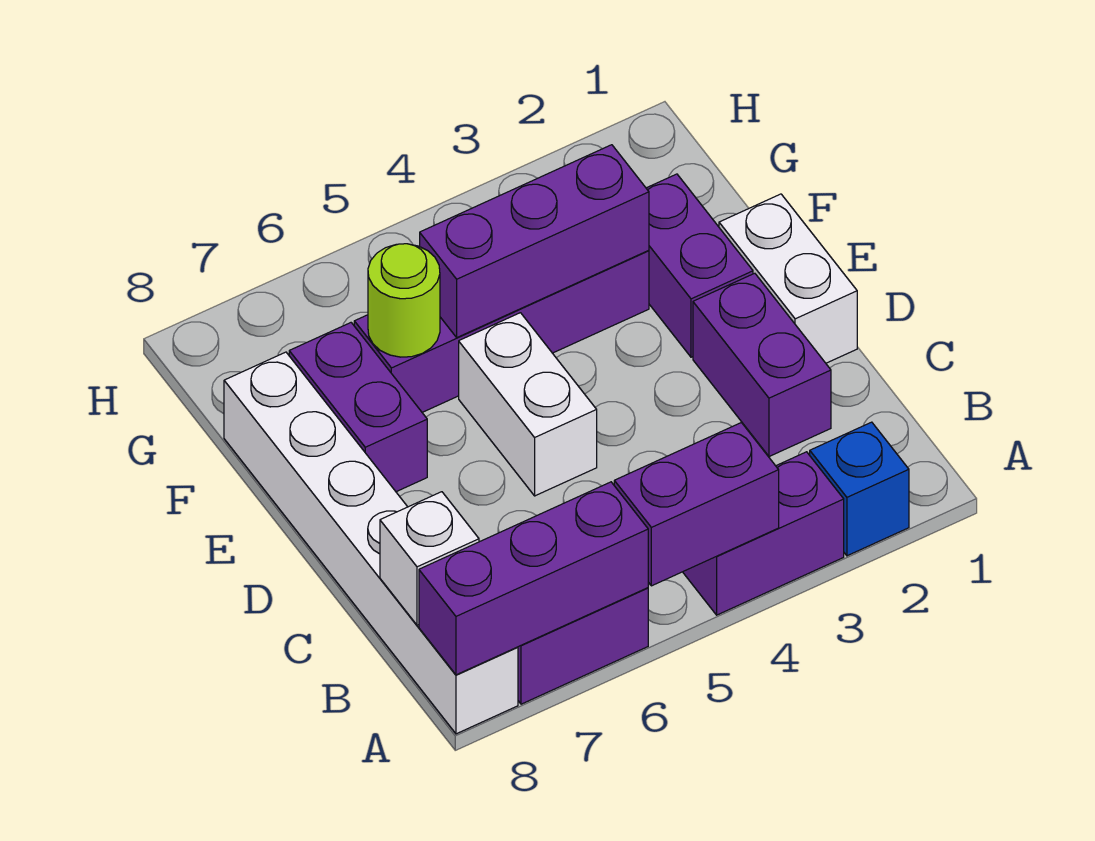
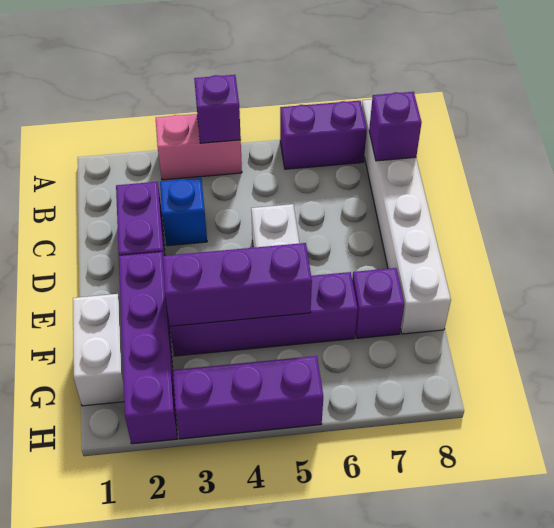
blue 1x1 brick [810,422,909,556] -> blue 1x1 brick moved to [160,178,207,246]
purple 1x2 brick [683,452,844,615] -> pink 1x2 brick [156,114,242,180]
purple 1x2 brick [614,423,779,586] -> purple 1x1 brick [194,75,241,143]
purple 1x3 brick [419,482,648,675] -> purple 1x3 brick moved to [173,356,323,439]
white 1x1 brick [380,492,479,625] -> purple 1x1 brick [369,92,422,161]
white 1x2 brick [719,194,857,363] -> white 1x2 brick moved to [73,294,124,406]
purple 1x2 brick [646,174,753,357] -> purple 1x4 brick [119,252,177,444]
purple 1x2 brick [289,323,427,492] -> purple 1x1 brick [352,268,404,338]
lime 1x1 round brick [368,244,440,357] -> none

